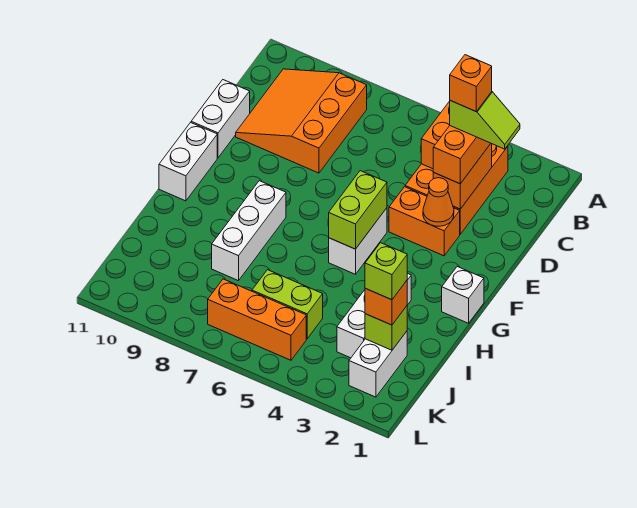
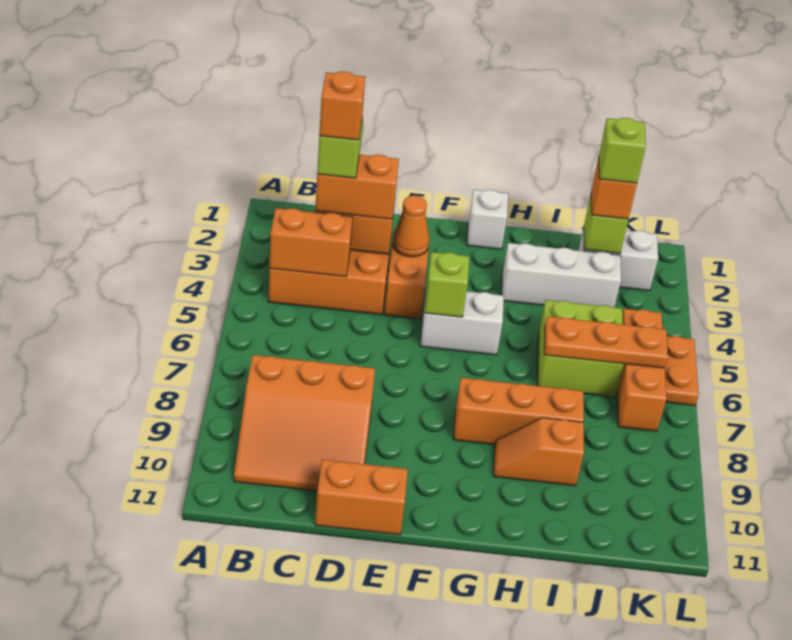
white 1x2 brick [191,80,250,158] -> orange 1x2 brick [315,460,408,535]
lime 1x2 brick [329,171,387,249] -> lime 1x1 brick [425,252,469,317]
white 1x2 brick [159,123,217,201] -> none
white 1x3 brick [212,181,286,281] -> orange 1x3 brick [453,378,584,445]
none -> orange 1x2 slope [494,418,584,486]
none -> orange 1x3 plate [544,316,668,368]
lime 1x2 brick [252,270,323,339] -> lime 2x2 brick [538,300,624,397]
none -> orange 1x2 plate [665,336,699,405]

